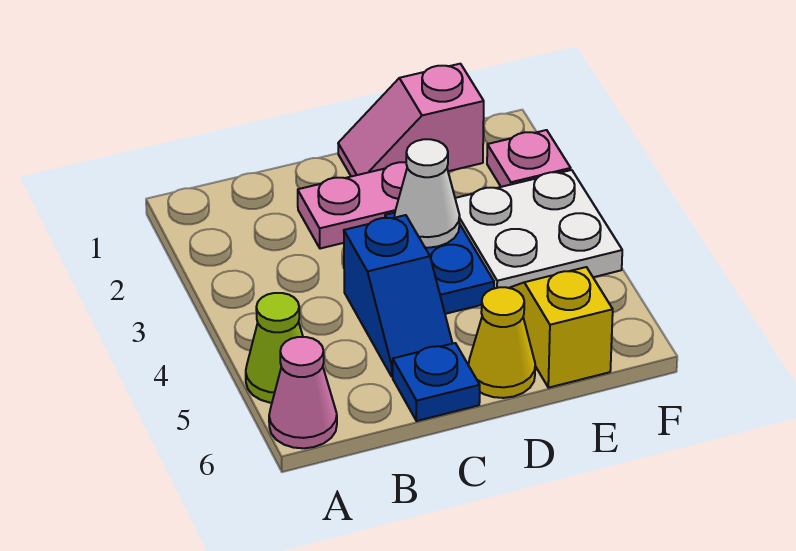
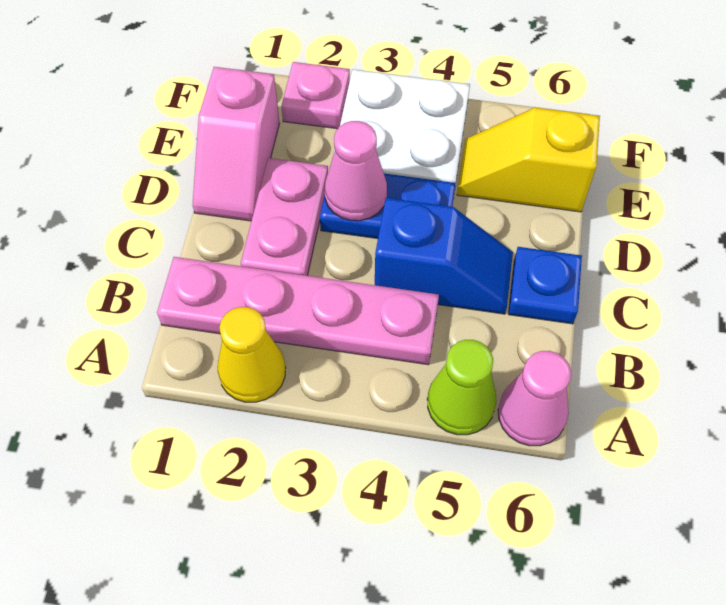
none -> pink 1x4 plate [157,257,439,365]
white 1x1 cone [394,139,460,248] -> pink 1x1 cone [325,121,387,221]
yellow 1x1 cone [469,287,535,398] -> yellow 1x1 cone moved to [218,307,286,402]

